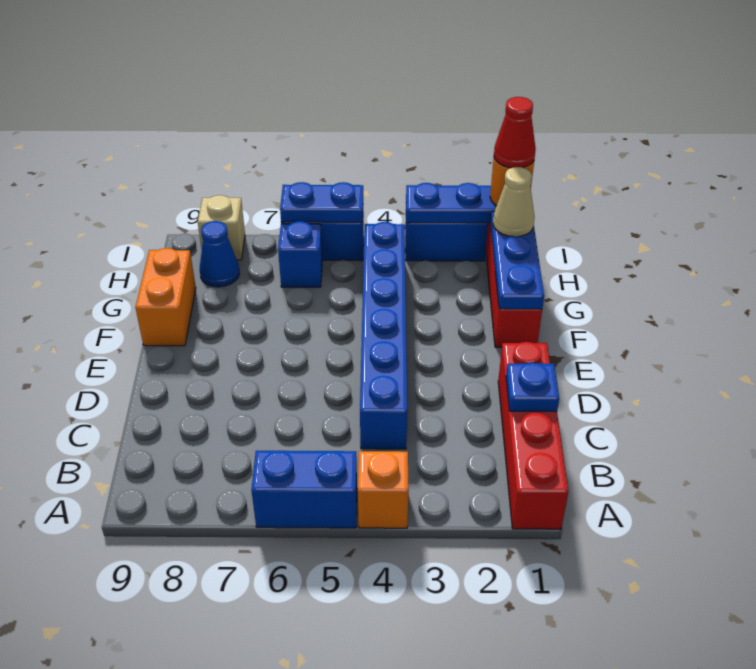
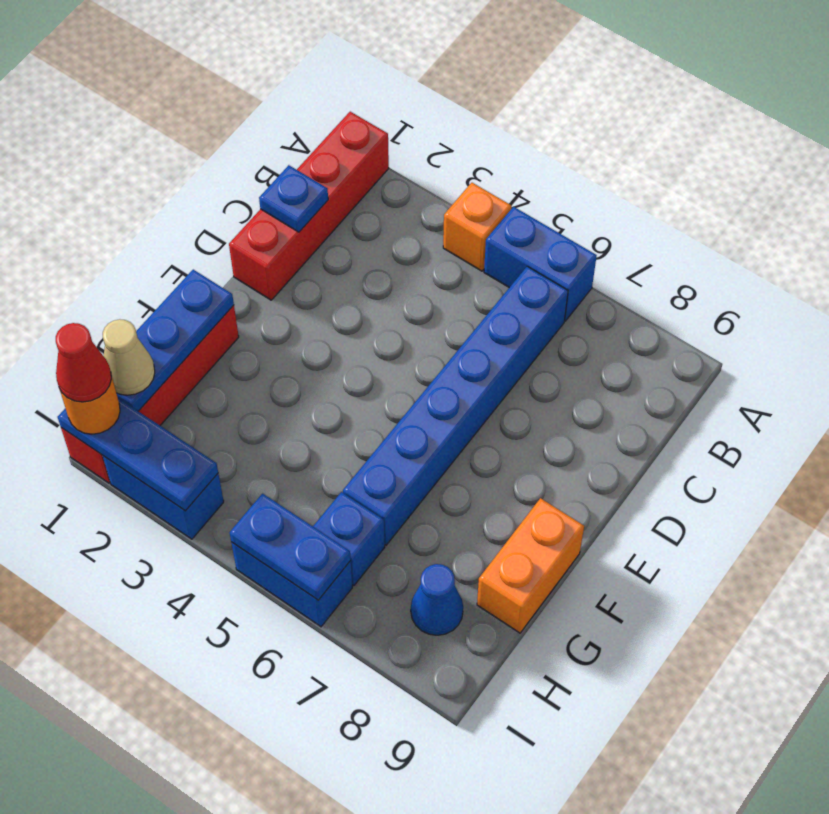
blue 1x6 brick [360,222,407,449] -> blue 1x6 brick moved to [343,266,568,545]
tan 1x1 brick [198,195,245,260] -> none

